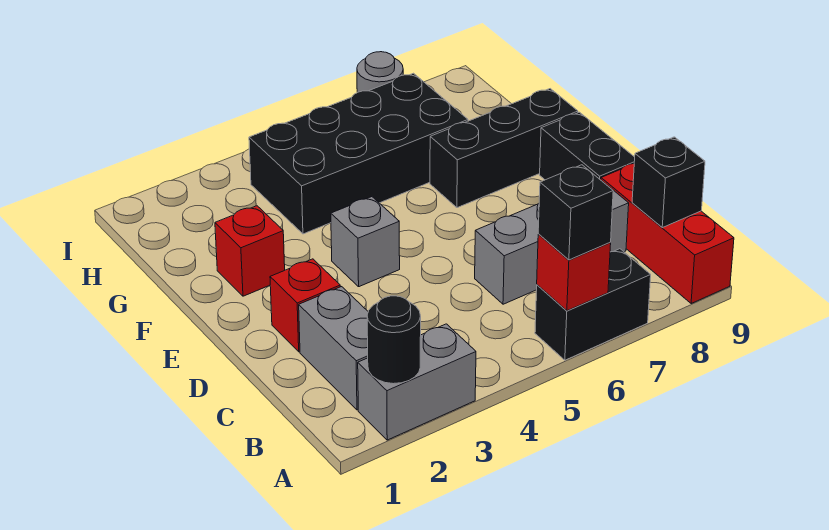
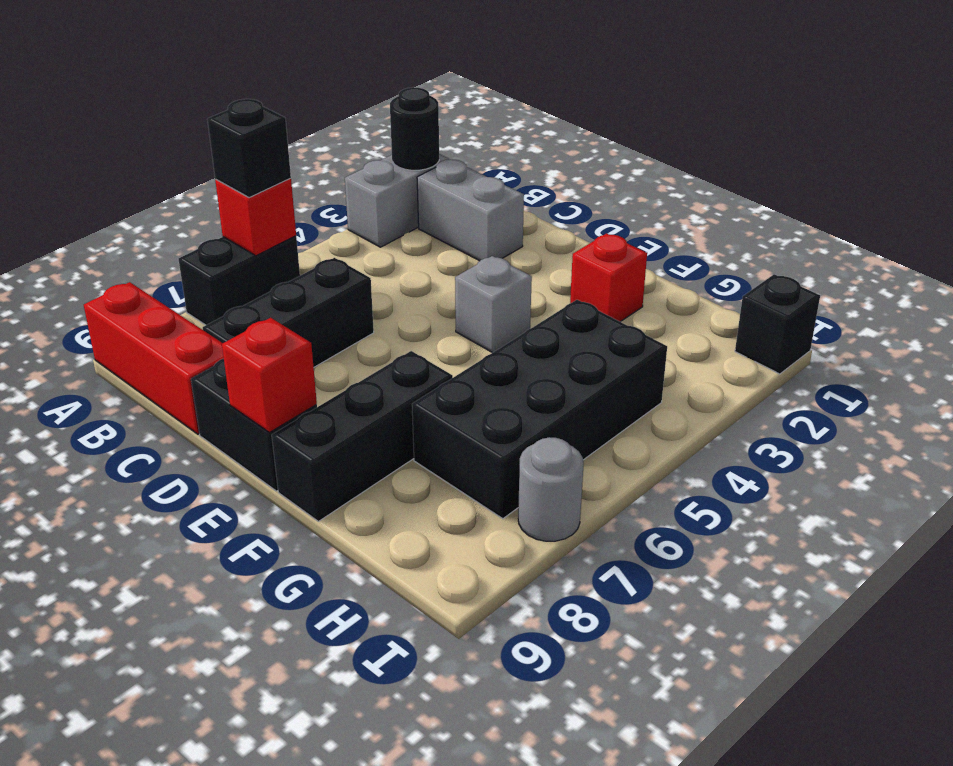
black 1x1 brick [632,137,705,228] -> black 1x1 brick moved to [735,274,820,374]
grey 1x3 brick [475,179,629,304] -> black 1x3 brick [203,258,374,367]
red 1x1 brick [270,259,340,352] -> red 1x1 brick moved to [222,318,317,432]

